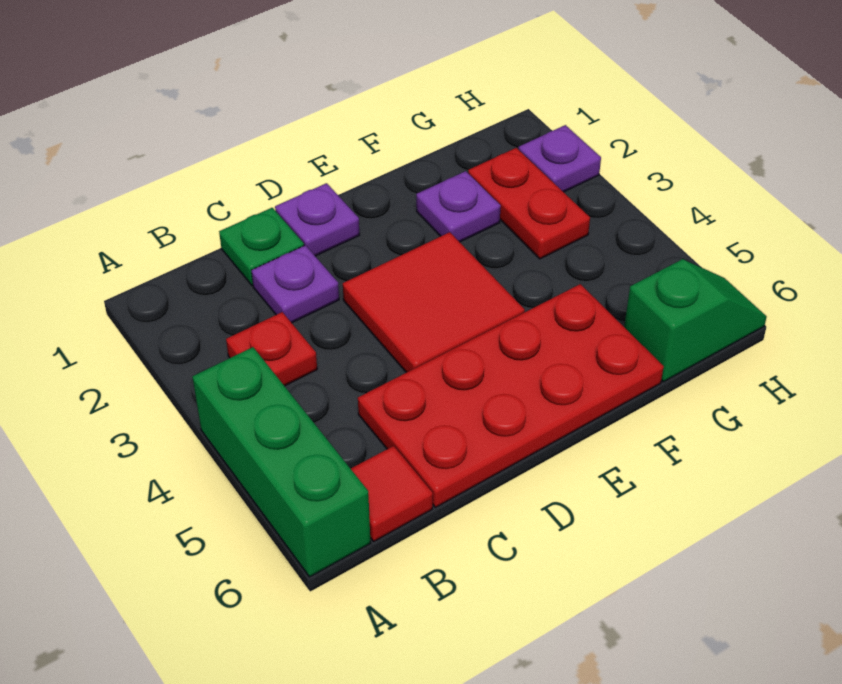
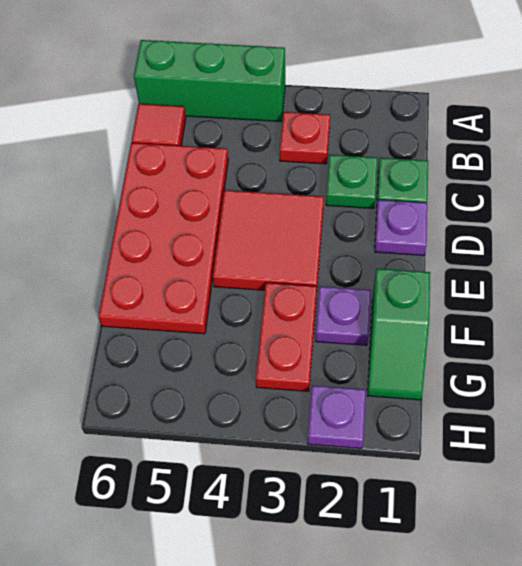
purple 1x1 plate [252,245,339,323] -> green 1x1 plate [326,155,377,208]
red 1x2 plate [468,148,590,259] -> red 1x2 plate turned to [256,283,317,391]
green 1x2 slope [624,259,767,382] -> green 1x2 slope moved to [367,269,430,400]

